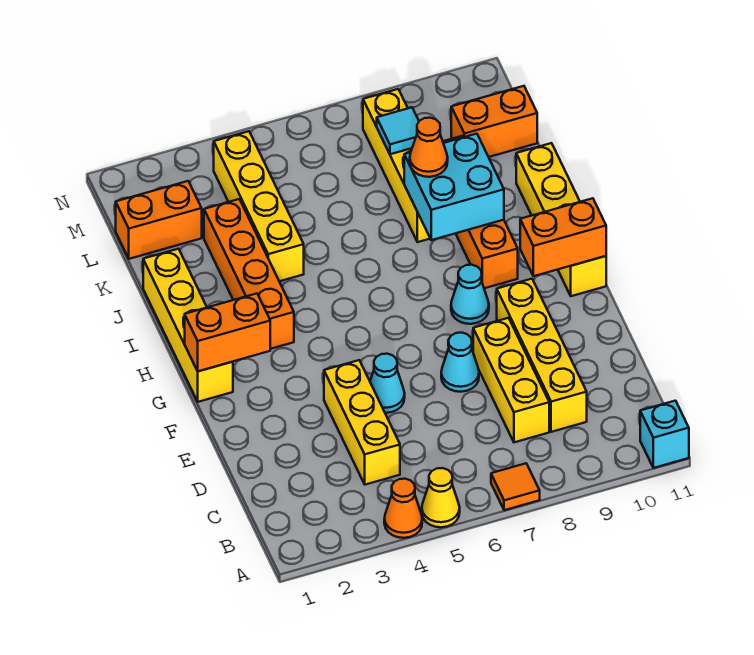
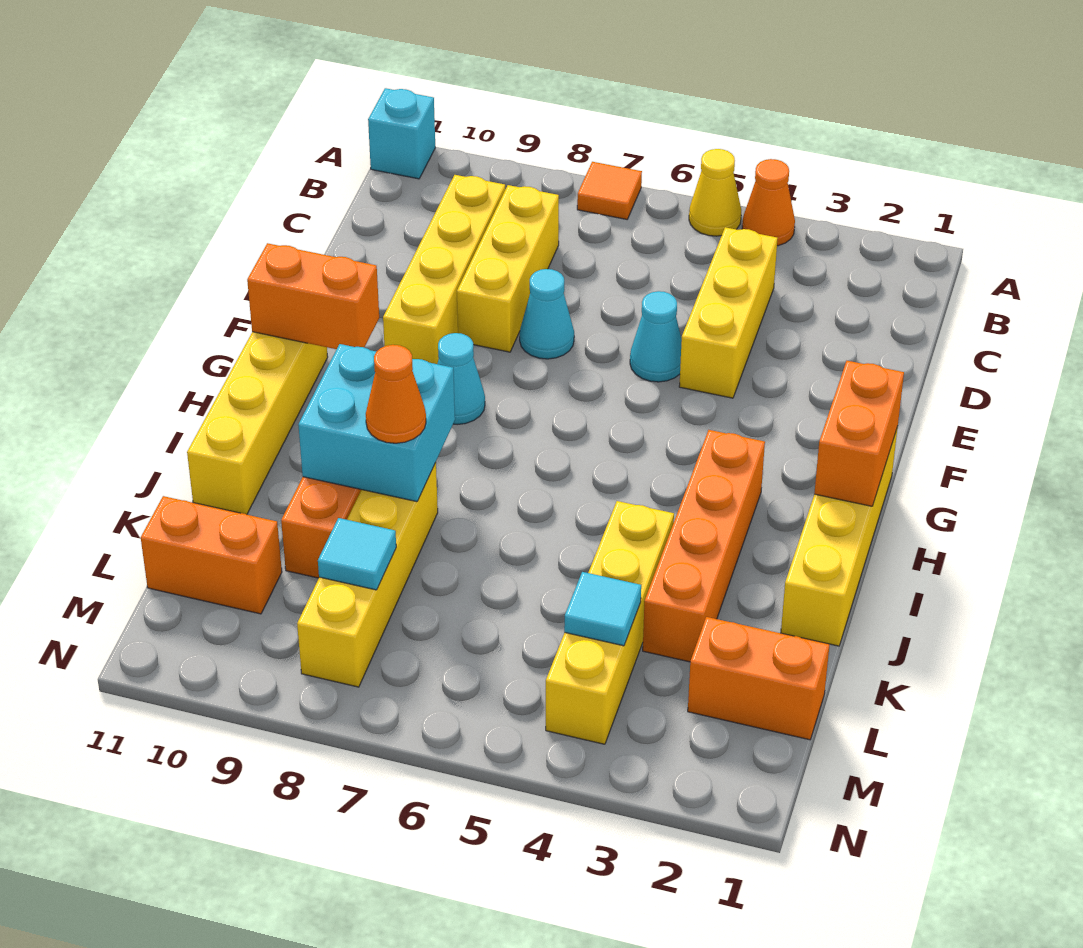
orange 1x2 brick [185,294,270,371] -> orange 1x2 brick turned to [814,361,904,506]
none -> cyan 1x1 tile [564,572,641,646]

